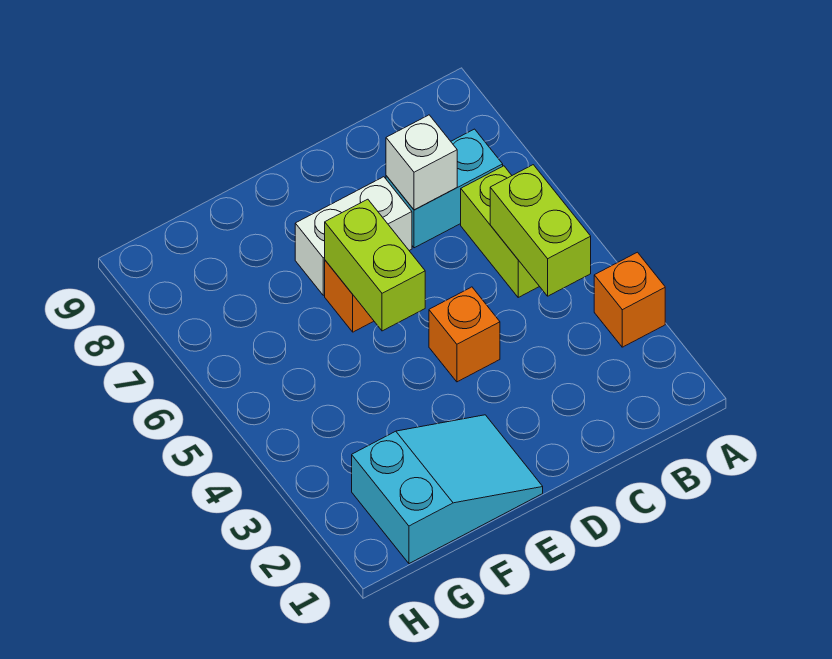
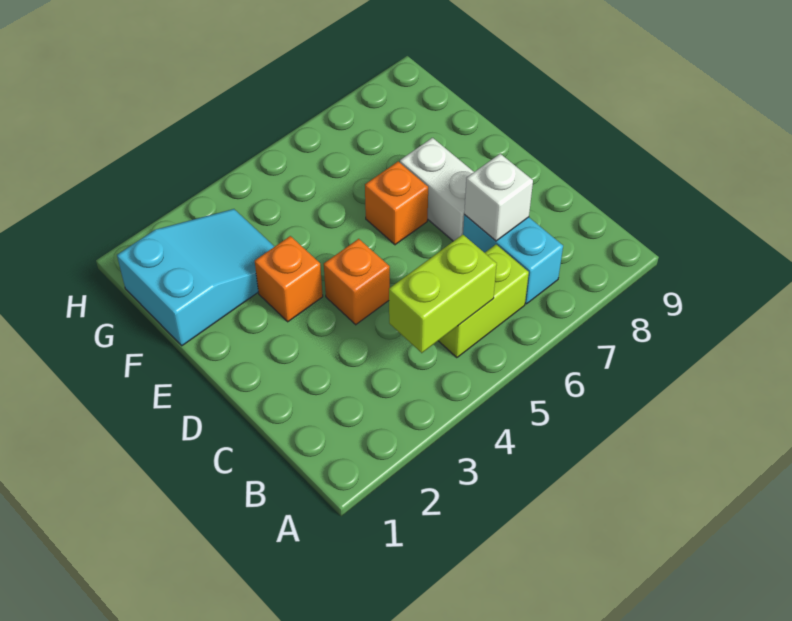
orange 1x1 brick [594,252,665,347] -> orange 1x1 brick moved to [255,236,323,322]
cyan 2x3 slope [352,415,543,564] -> cyan 2x3 slope turned to [117,209,274,346]
lime 1x2 brick [325,199,425,331] -> none

